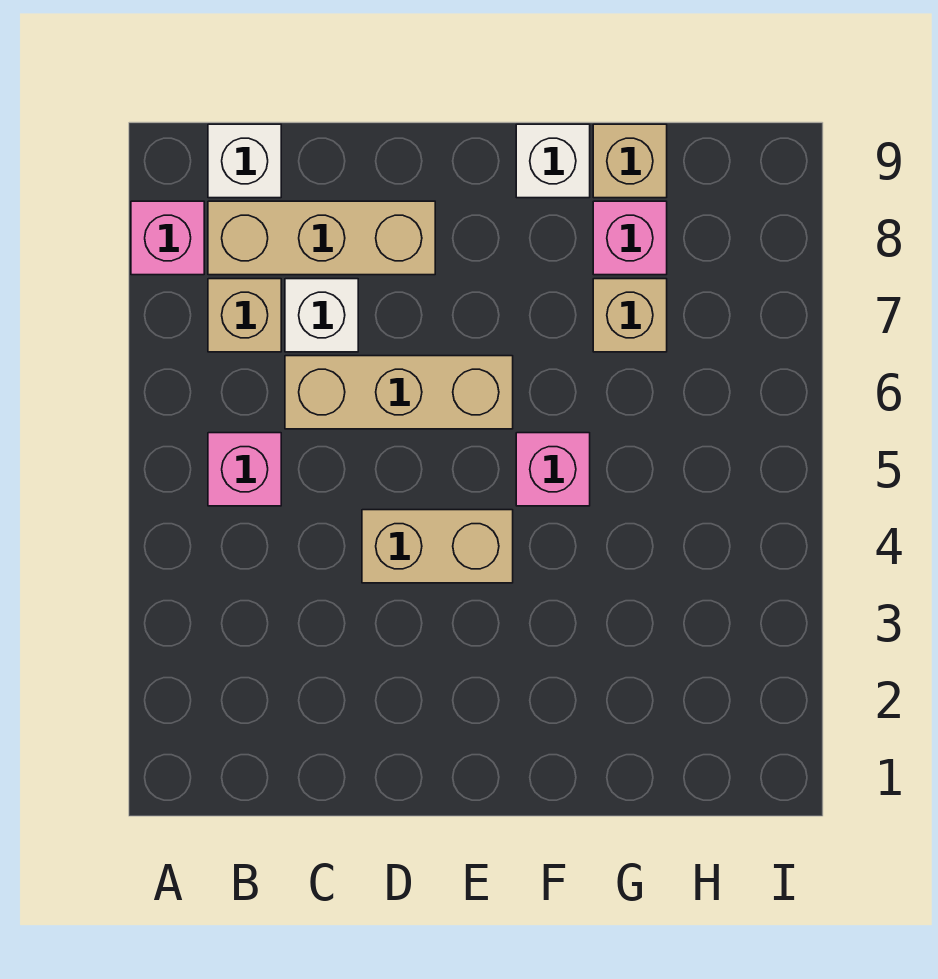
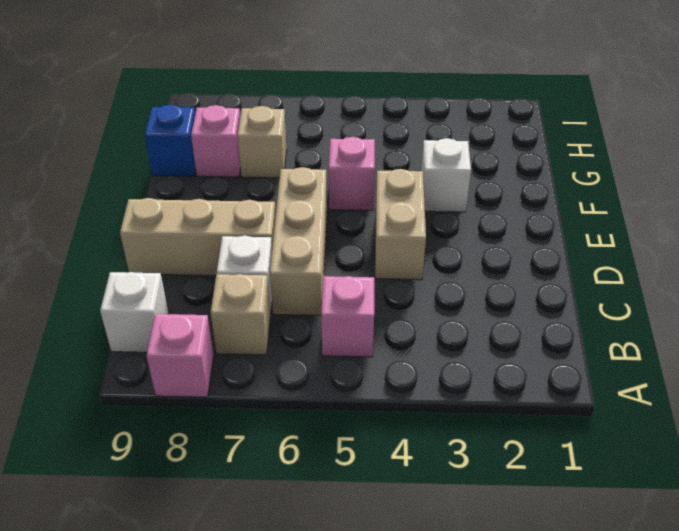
tan 1x3 brick [208,201,435,275] -> tan 1x3 brick turned to [120,198,276,276]
white 1x1 brick [516,124,590,198] -> white 1x1 brick moved to [421,138,471,212]
tan 1x1 brick [593,124,667,198] -> blue 1x1 brick [145,104,196,176]

